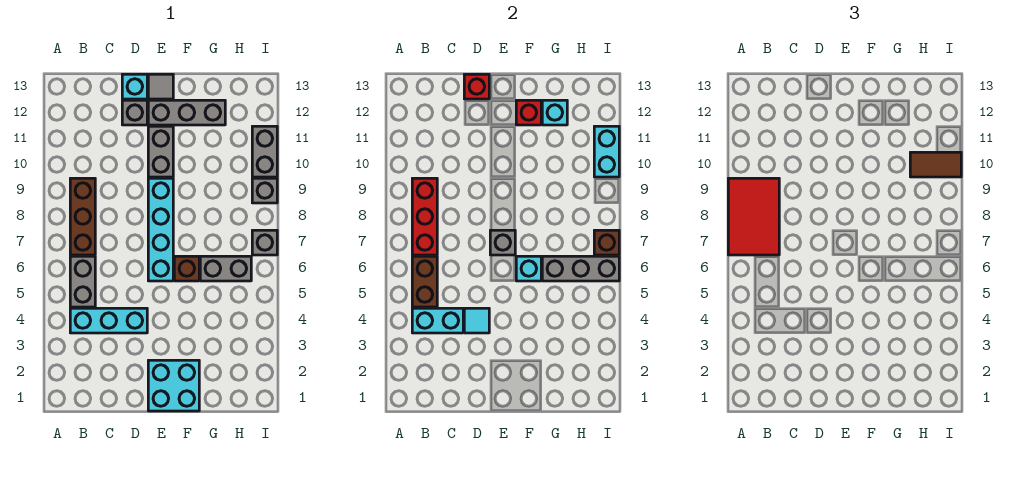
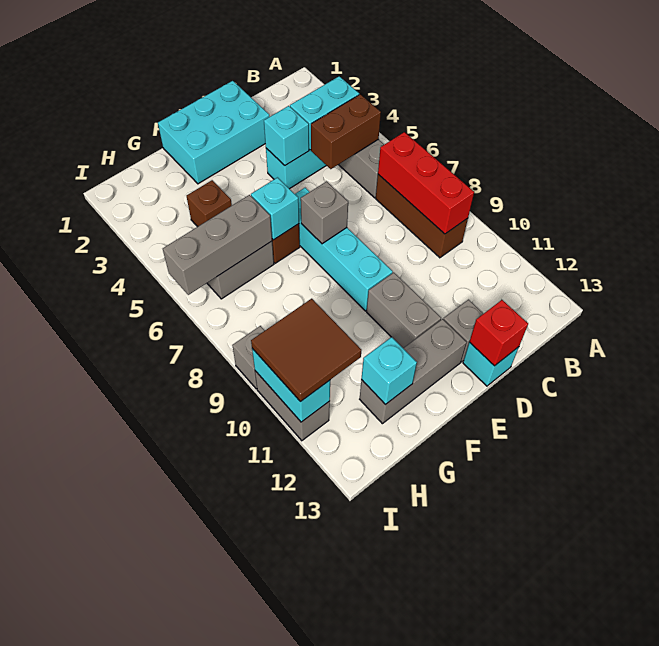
red 2x3 tile [728,178,779,255] -> none
brown 1x2 brick [412,256,437,307] -> brown 1x2 brick turned to [311,94,381,169]
cyan 1x1 tile [464,308,489,333] -> cyan 1x1 brick [264,106,309,165]
cyan 2x2 brick [148,360,199,411] -> cyan 2x3 brick [158,81,269,184]
grey 1x1 tile [148,74,173,99] -> none
red 1x1 brick [516,100,541,125] -> none
brown 1x2 tile [910,152,961,177] -> brown 2x2 tile [251,299,361,402]
grey 1x1 brick [252,230,277,255] -> none
brown 1x1 brick [594,230,619,255] -> brown 1x1 brick moved to [187,180,232,227]

